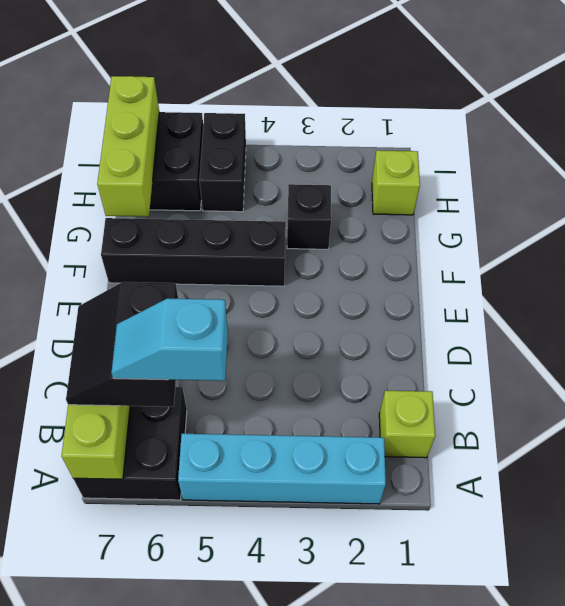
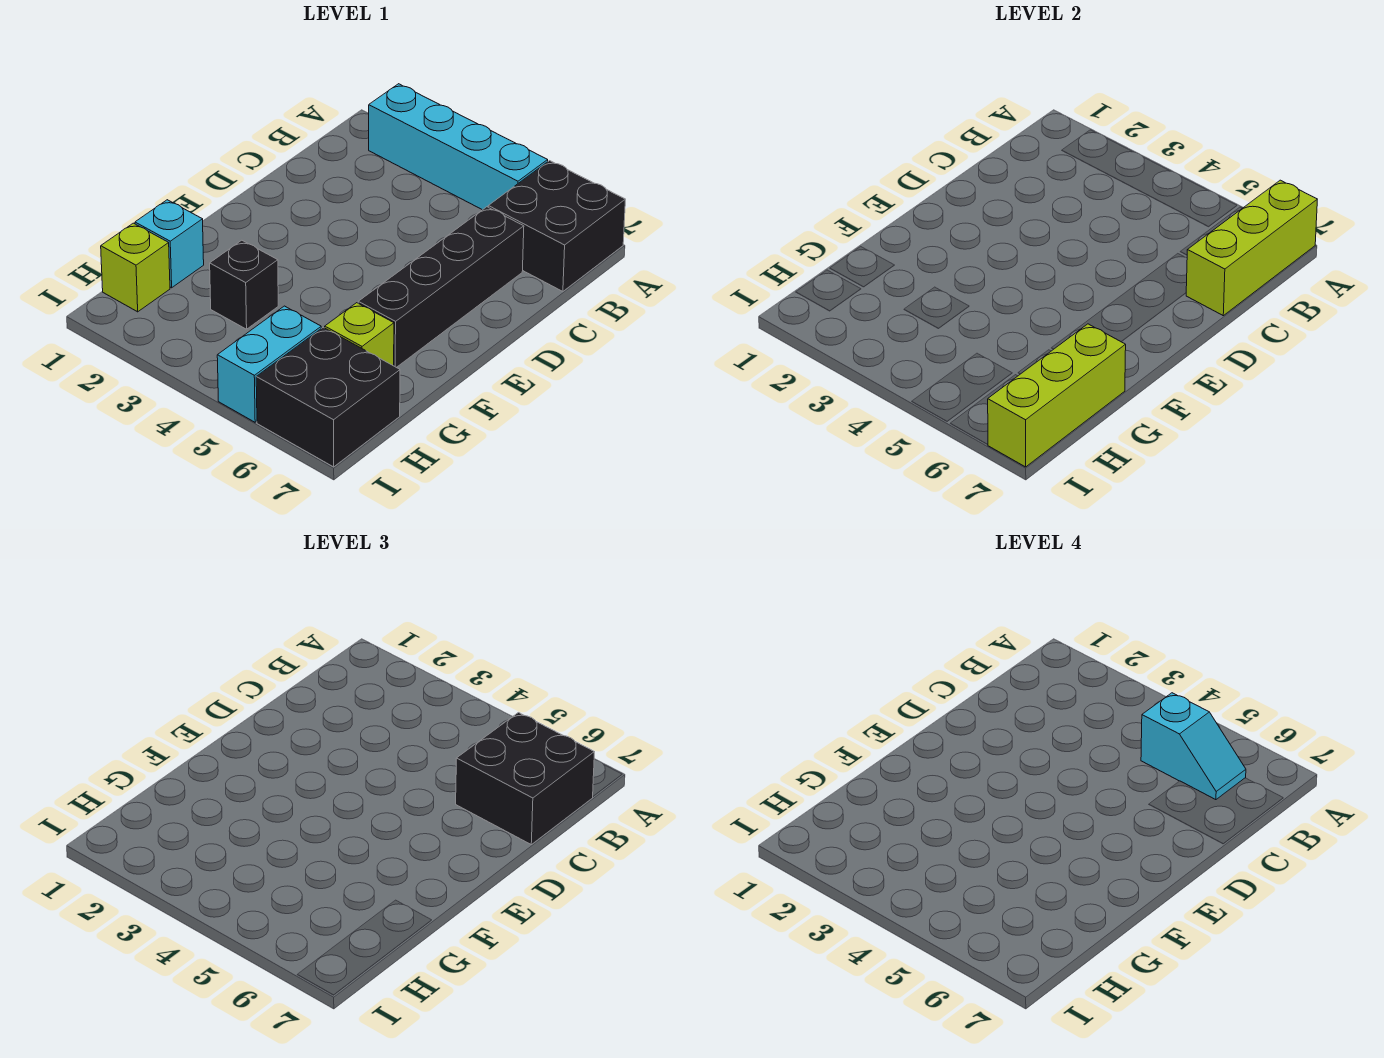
lime 1x1 brick [379,391,435,458] -> lime 1x1 brick moved to [325,303,394,366]
black 2x2 slope [66,282,178,407] -> black 2x2 brick [456,713,594,845]
black 1x4 brick [101,218,286,286] -> black 1x4 brick turned to [358,207,524,367]
none -> cyan 1x1 brick [135,200,204,288]
black 1x2 brick [199,113,246,212] -> cyan 1x2 brick [217,306,321,422]

